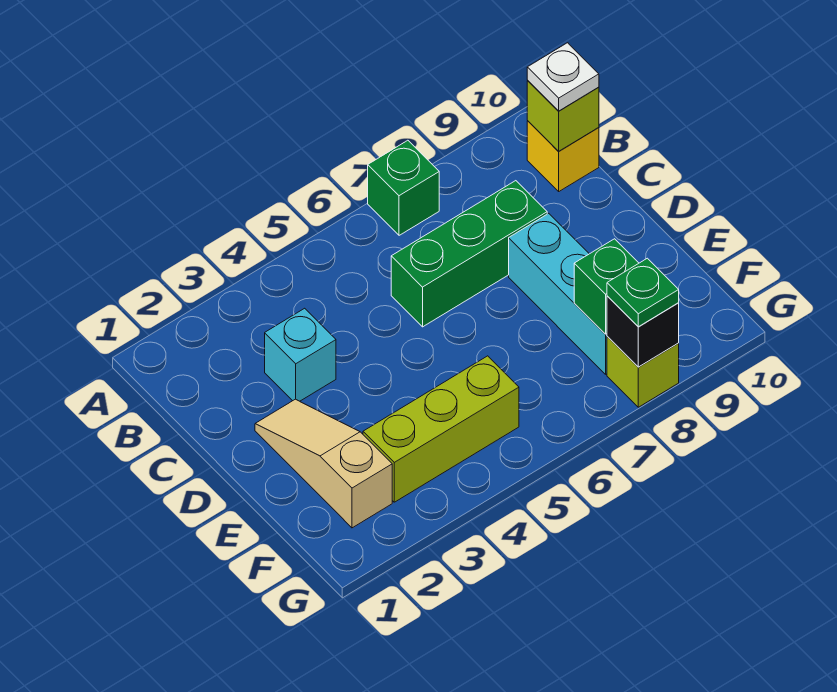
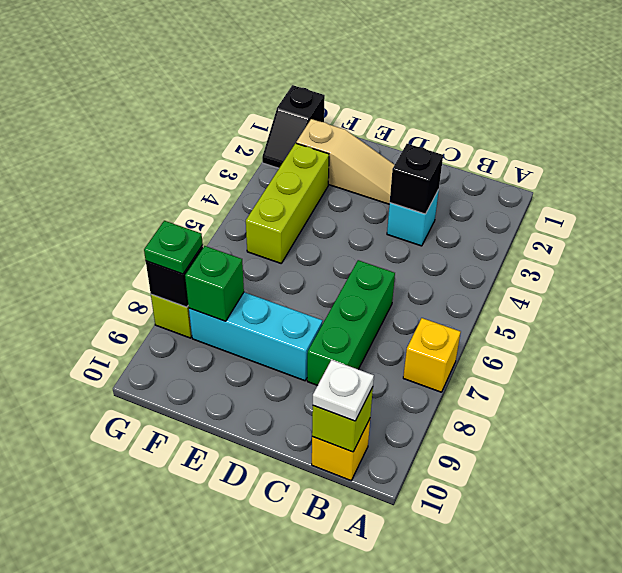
green 1x1 brick [368,140,439,235] -> yellow 1x1 brick [403,318,461,392]
none -> black 1x1 brick [390,144,443,214]
none -> black 1x2 slope [262,85,325,168]

